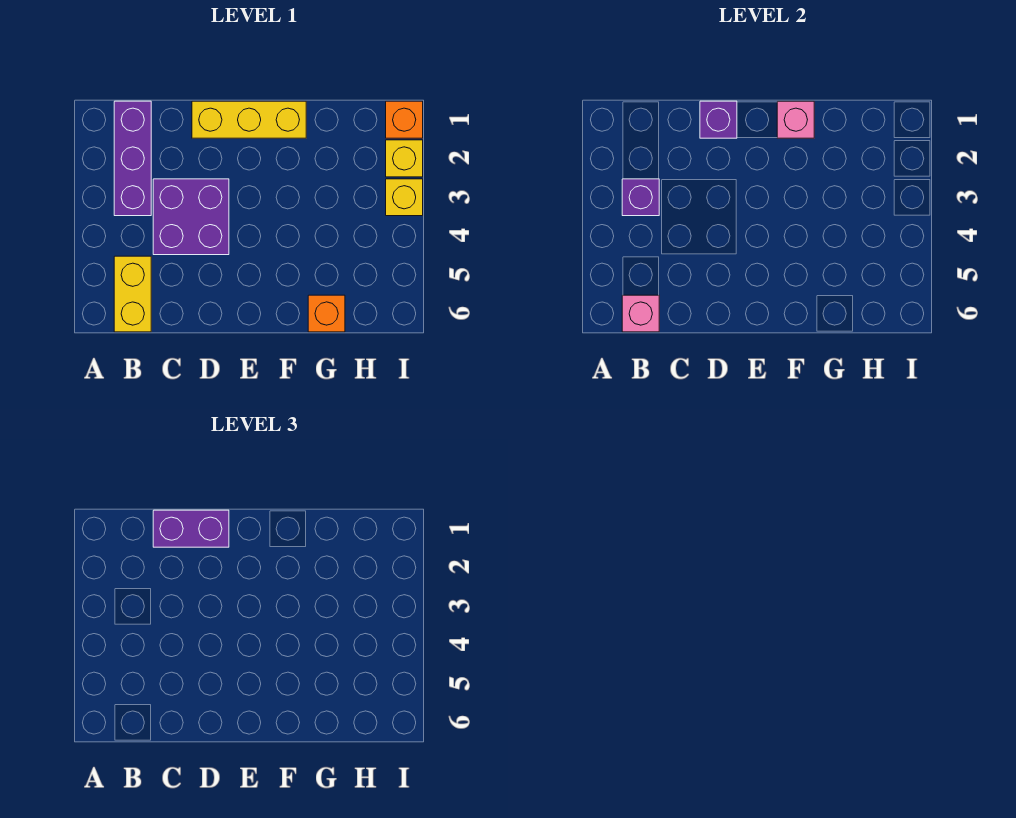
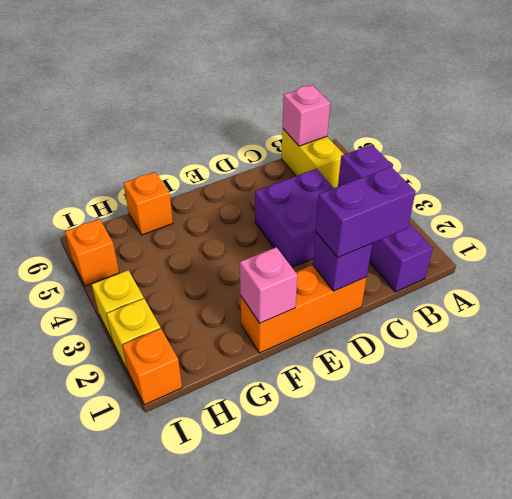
yellow 1x3 brick [192,101,306,138] -> orange 1x3 brick [241,265,366,353]
none -> orange 1x1 brick [65,219,119,286]

